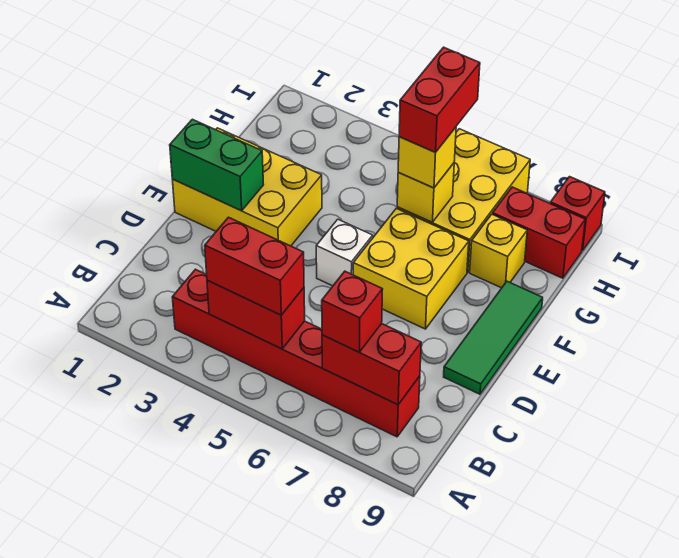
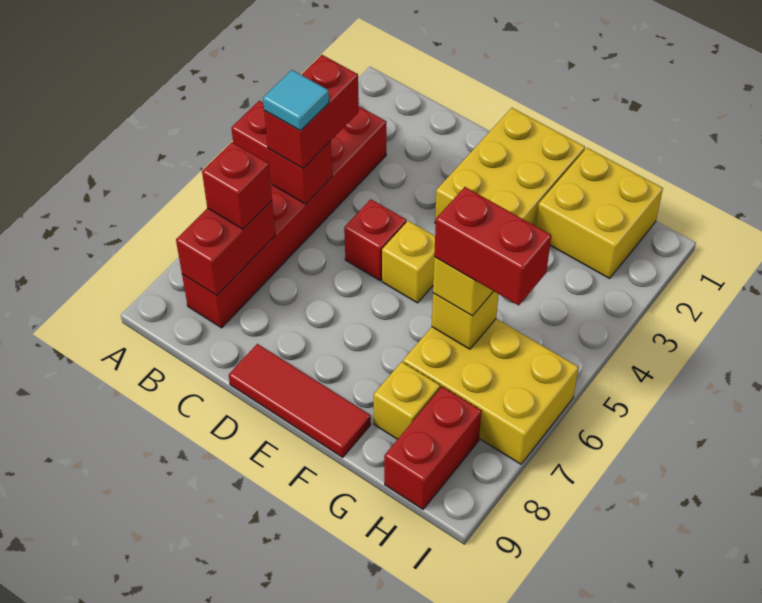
red 1x2 brick [207,280,305,349] -> red 1x2 brick turned to [231,101,332,204]
none -> cyan 1x1 tile [263,70,329,131]
green 1x3 tile [444,281,543,394] -> red 1x3 tile [229,344,371,457]
green 1x2 brick [170,119,264,211] -> none
white 1x1 brick [316,219,373,286] -> yellow 1x1 brick [382,221,435,303]
yellow 2x2 brick [353,208,469,329] -> yellow 2x2 brick moved to [536,148,663,278]
red 1x1 brick [550,177,605,251] -> red 1x1 brick moved to [344,199,406,281]

